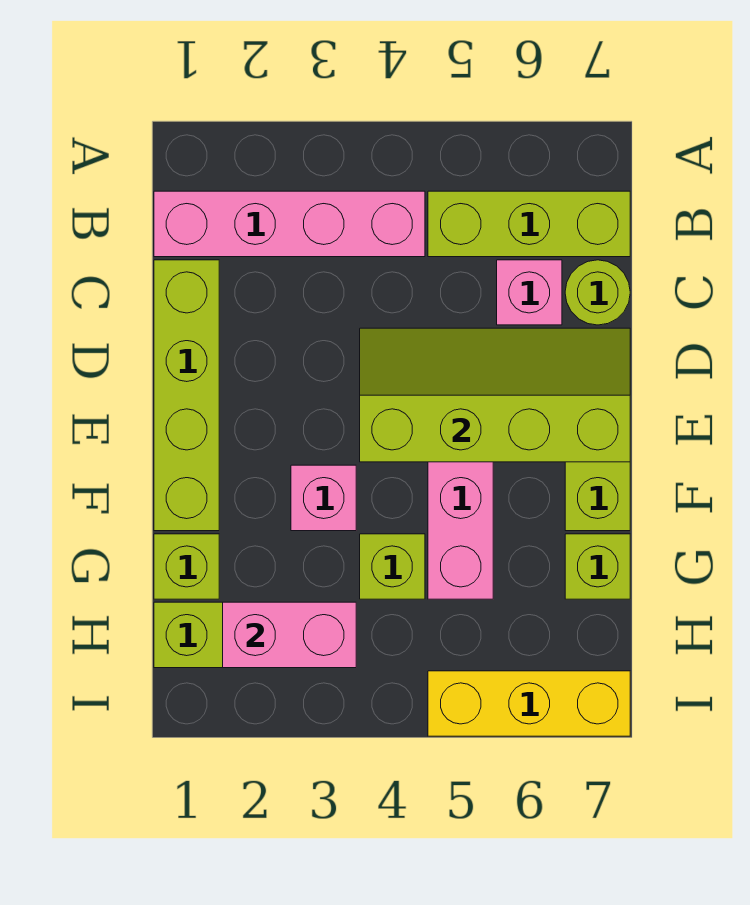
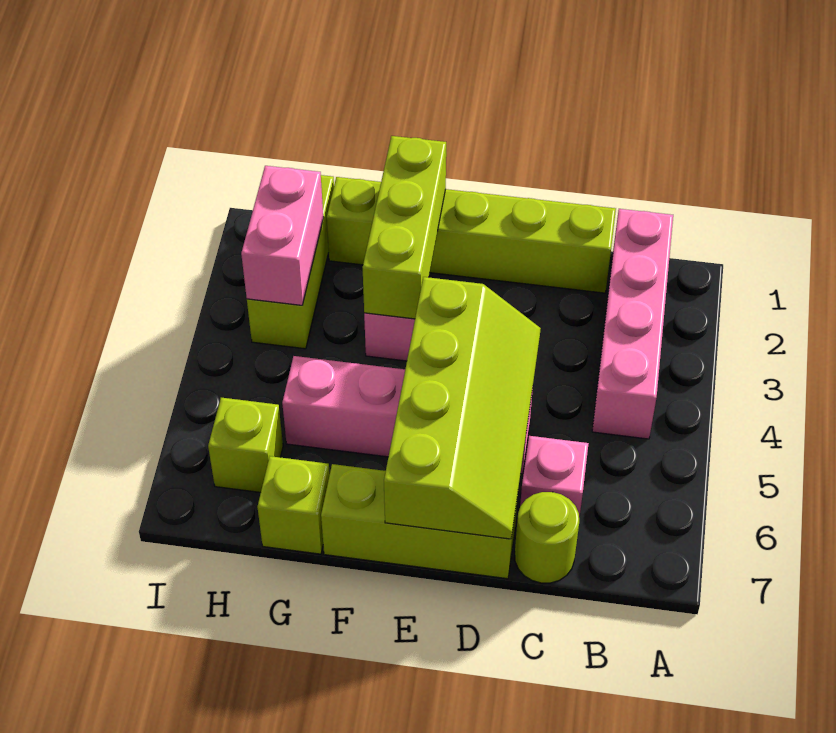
lime 1x3 brick [428,191,630,257] -> lime 1x3 brick moved to [363,136,446,319]
lime 1x1 brick [360,534,425,599] -> lime 1x1 brick moved to [208,398,283,492]
yellow 1x3 brick [428,671,630,736] -> none

